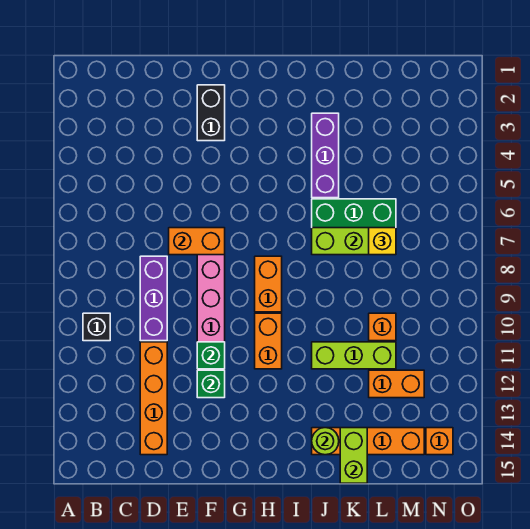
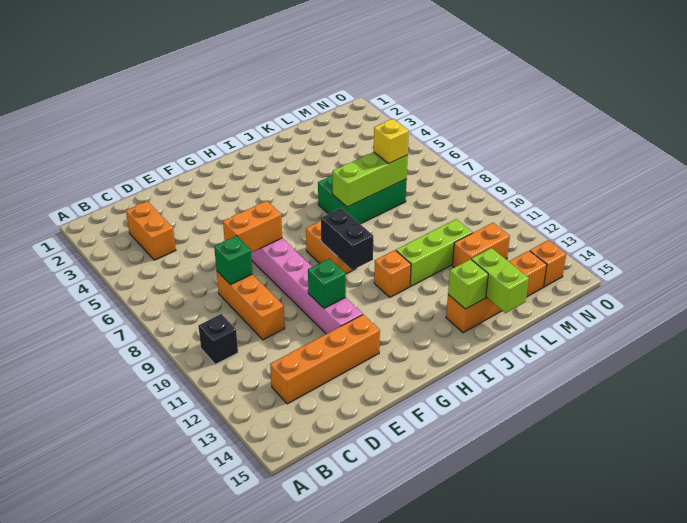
purple 1x3 brick [140,256,167,341] -> orange 1x3 brick [217,271,285,340]
orange 1x4 brick [140,342,167,455] -> orange 1x4 brick turned to [270,315,380,404]
black 1x2 brick [197,85,225,141] -> black 1x2 brick moved to [321,208,373,270]
green 1x1 brick [197,370,225,398] -> green 1x1 brick moved to [214,236,253,285]
orange 1x2 brick [255,313,282,369] -> orange 1x2 brick moved to [126,201,176,260]
purple 1x3 brick [312,113,339,198] -> none
lime 1x1 round brick [312,428,339,455] -> lime 1x1 brick [448,259,488,309]
orange 1x1 brick [369,313,396,341] -> orange 1x1 brick moved to [374,250,411,297]

